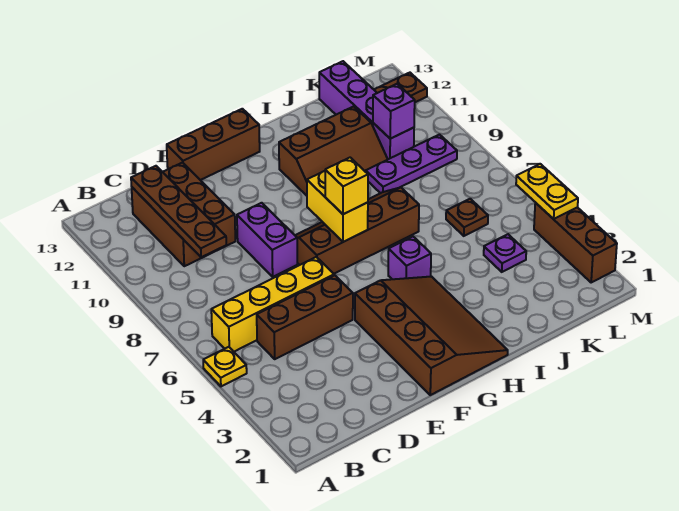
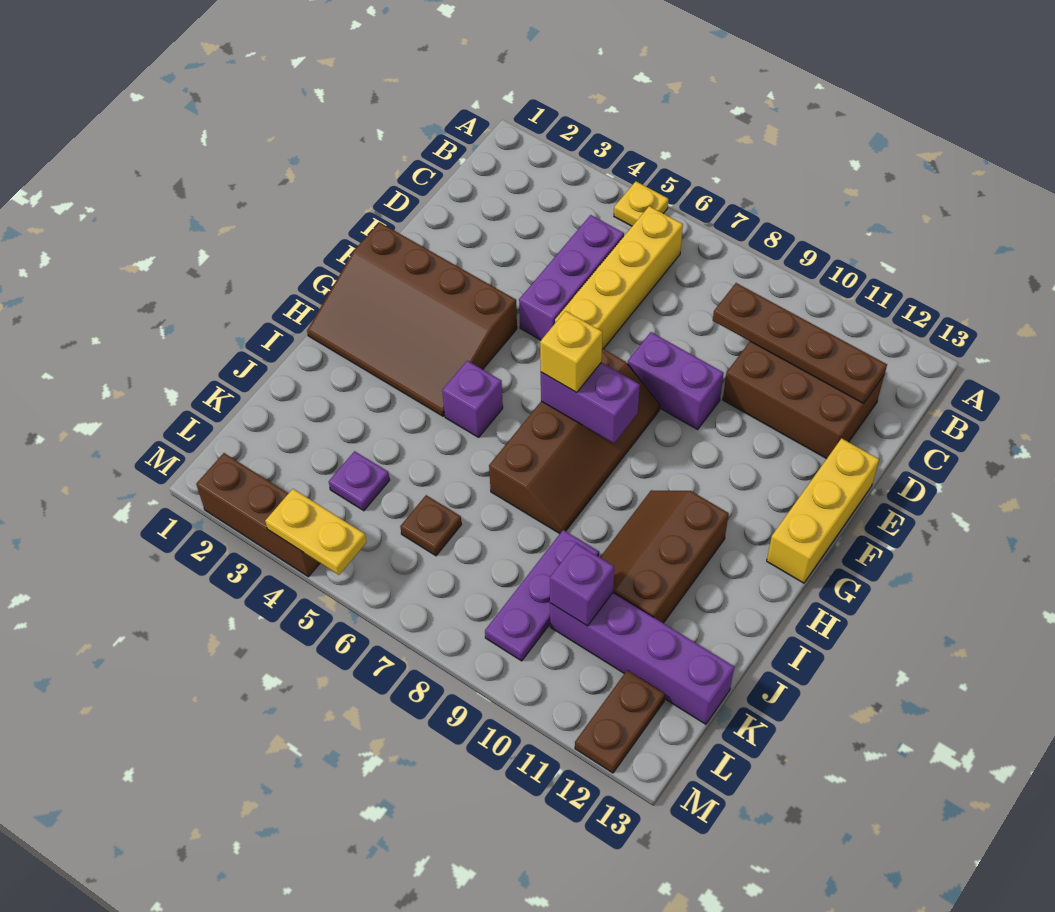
brown 1x3 brick [257,275,353,359] -> purple 1x3 brick [519,215,624,340]
brown 1x3 brick [167,109,260,180] -> yellow 1x3 brick [767,438,879,583]
yellow 1x2 brick [307,171,368,242] -> purple 1x2 brick [541,363,640,443]

